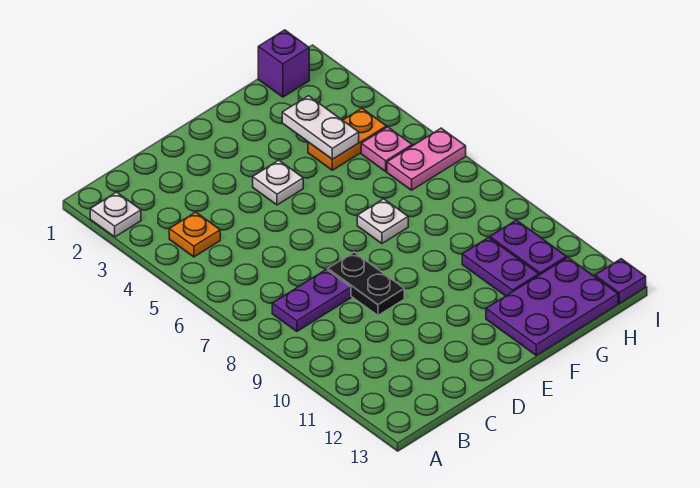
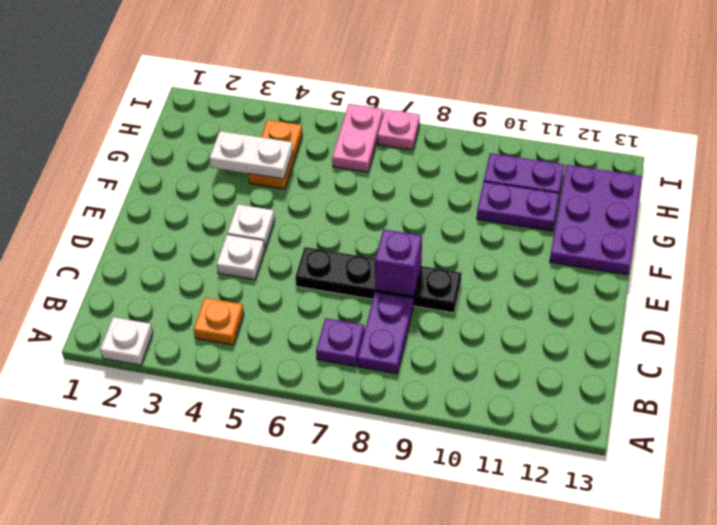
black 1x2 plate [328,252,404,315] -> black 1x4 plate [295,247,462,313]
white 1x1 plate [357,199,408,244] -> white 1x1 plate moved to [217,234,265,280]
purple 1x1 brick [258,30,309,97] -> purple 1x1 brick moved to [375,229,422,296]
pink 1x1 plate [361,127,412,172] -> pink 1x1 plate moved to [378,109,420,150]
purple 1x1 plate [595,259,646,303] -> purple 1x1 plate moved to [316,318,364,366]

